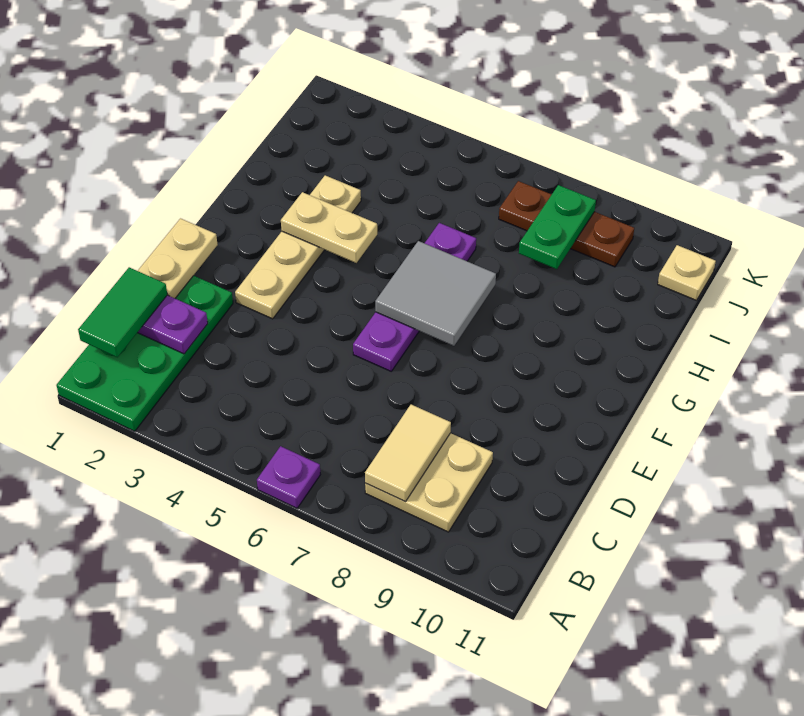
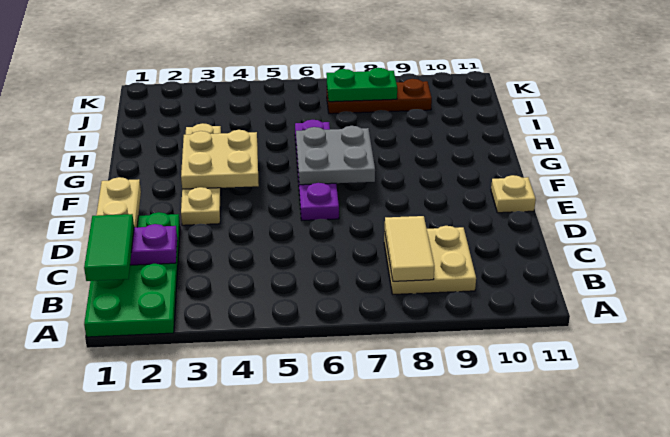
purple 1x1 plate [257,446,320,508] -> none
grey 2x2 tile [375,241,496,346] -> grey 2x2 plate [296,126,375,185]
tan 1x2 plate [281,192,377,263] -> tan 2x2 plate [181,130,259,189]
green 1x2 plate [519,185,596,269] -> green 1x2 plate turned to [326,68,397,102]
tan 1x1 plate [658,245,716,300] -> tan 1x1 plate moved to [491,175,536,213]

